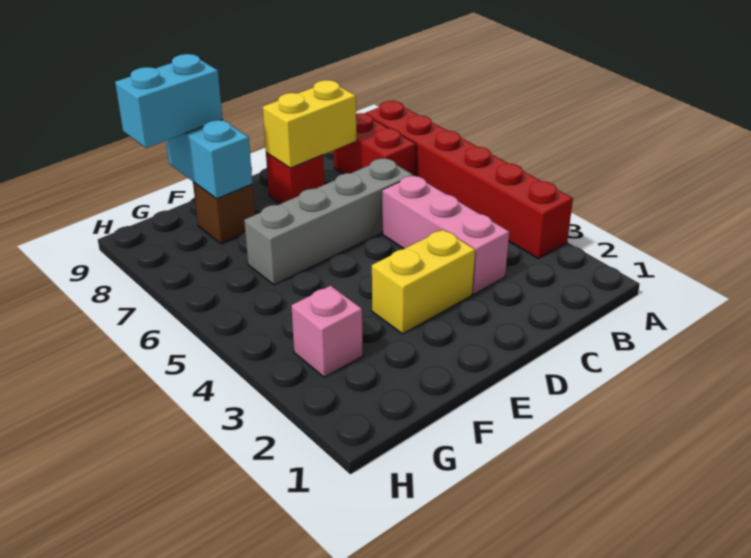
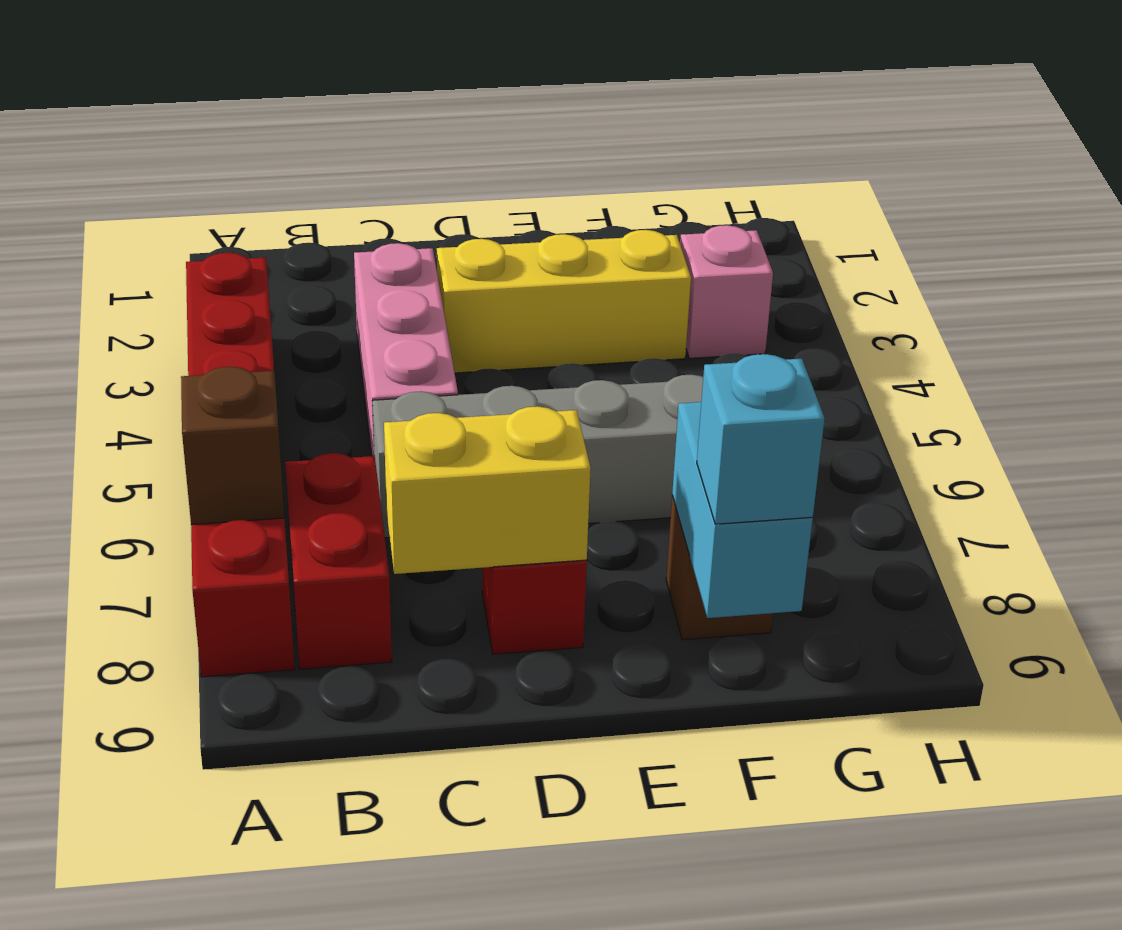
none -> brown 1x1 brick [181,367,284,525]
yellow 1x2 brick [372,230,475,334] -> yellow 1x3 brick [437,230,691,373]
cyan 1x2 brick [115,54,223,148] -> cyan 1x1 brick [697,354,825,524]

